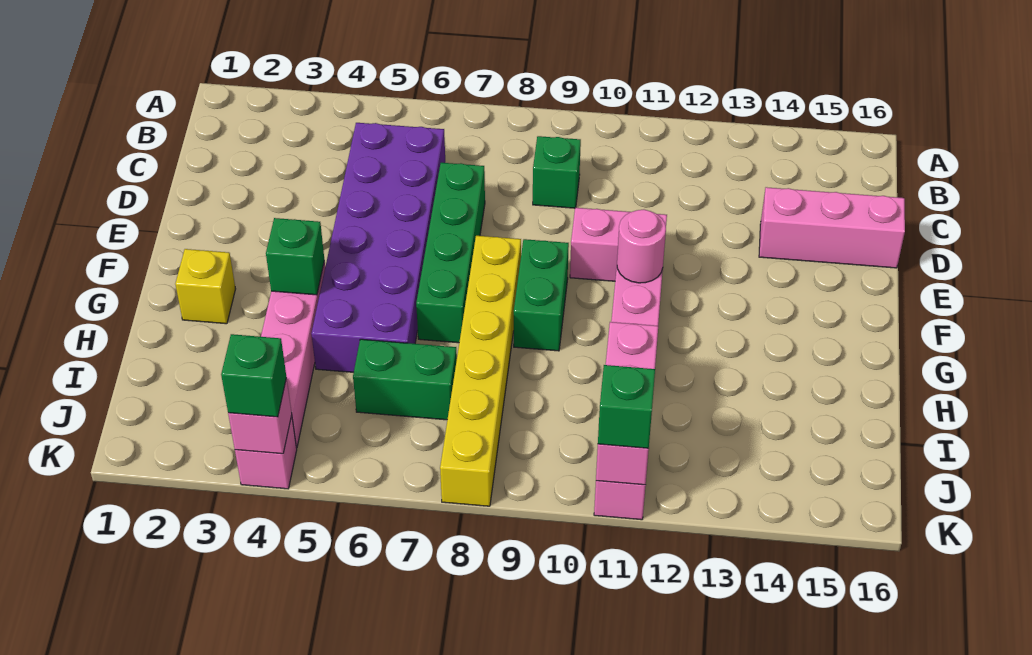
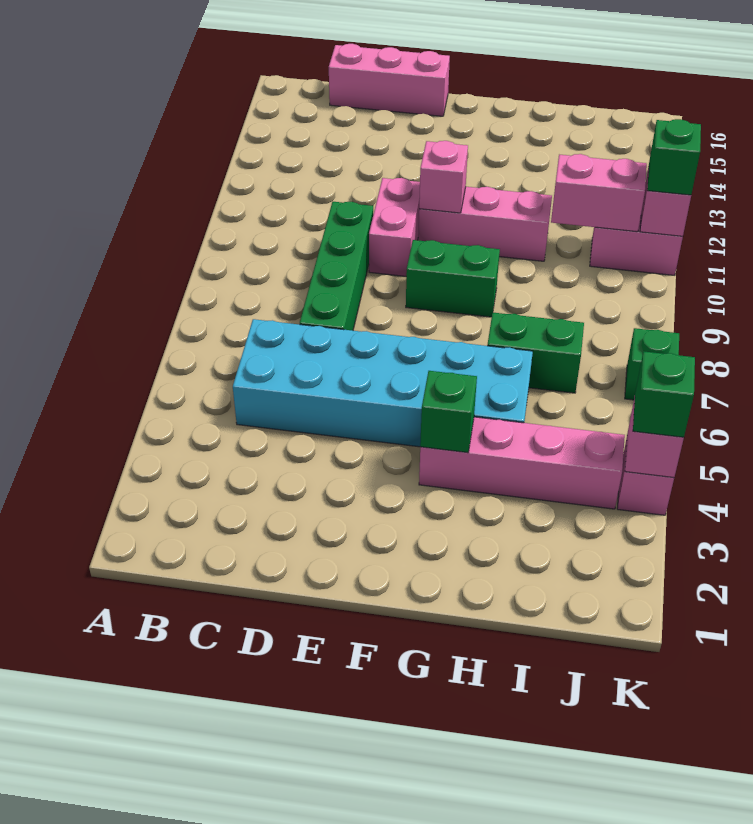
purple 2x6 brick [311,123,445,372] -> cyan 2x6 brick [233,319,533,447]
green 1x1 brick [533,136,581,208] -> green 1x1 brick moved to [625,328,679,400]
green 1x4 brick [416,163,485,343] -> green 1x4 brick turned to [300,202,373,331]
pink 1x3 brick [759,187,905,268] -> pink 1x3 brick turned to [329,44,450,116]
yellow 1x6 brick [440,236,521,506] -> none
pink 1x1 round brick [617,210,666,283] -> pink 1x1 brick [419,141,468,213]
yellow 1x1 brick [175,249,235,324] -> none
green 1x2 brick [353,339,457,420] -> green 1x2 brick turned to [487,312,584,393]

